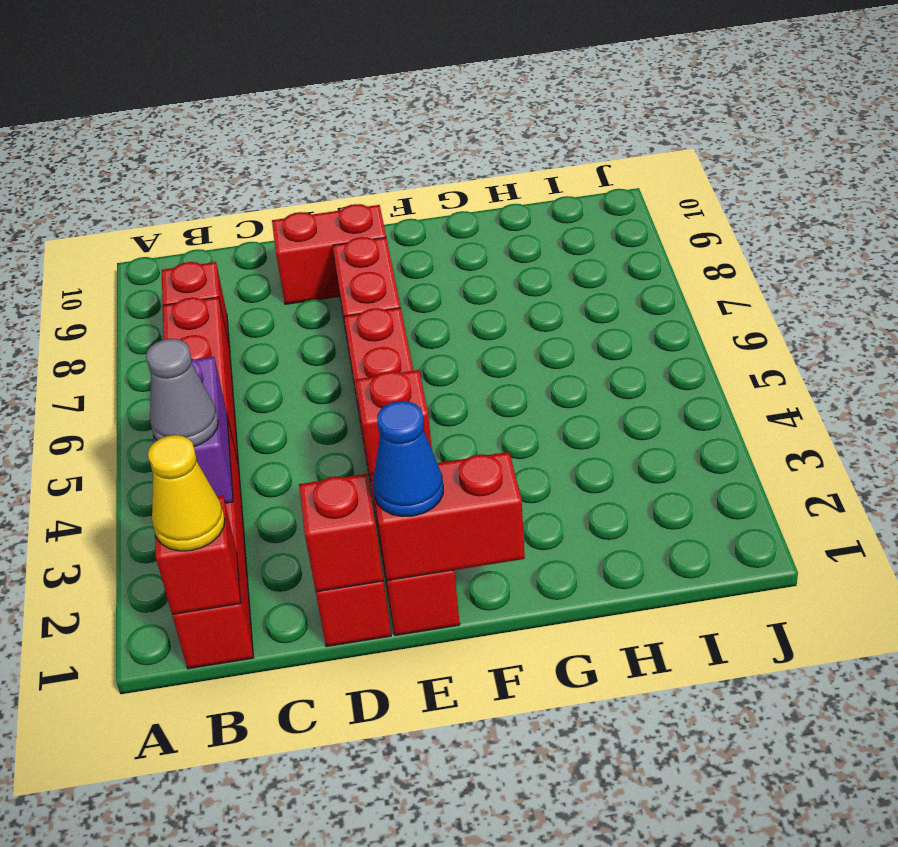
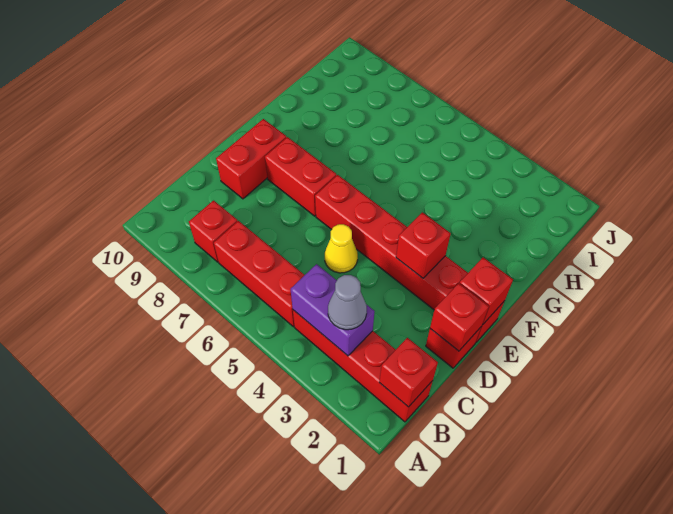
yellow 1x1 cone [148,435,225,551] -> yellow 1x1 cone moved to [325,224,358,273]
red 1x2 brick [371,452,525,581] -> red 1x1 brick [459,257,513,325]
blue 1x1 cone [373,401,443,517] -> none

